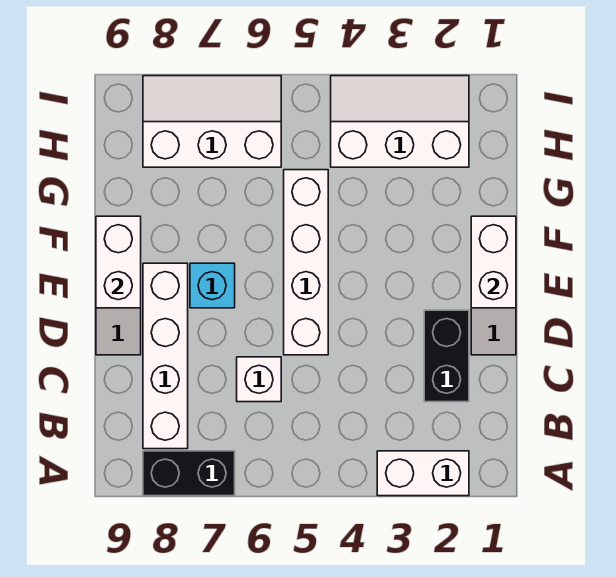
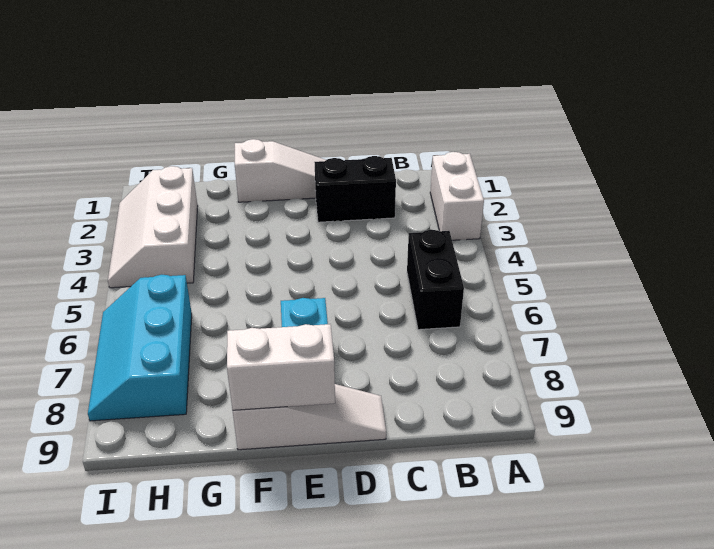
black 1x2 brick [143,451,235,496] -> black 1x2 brick moved to [407,230,464,330]
white 1x4 brick [143,263,188,449] -> none
white 1x1 brick [237,357,281,402] -> none
white 1x4 brick [284,170,328,355] -> none
white 1x2 brick [471,216,516,308] -> none
white 2x3 slope [143,76,281,167] -> cyan 2x3 slope [88,275,192,421]

